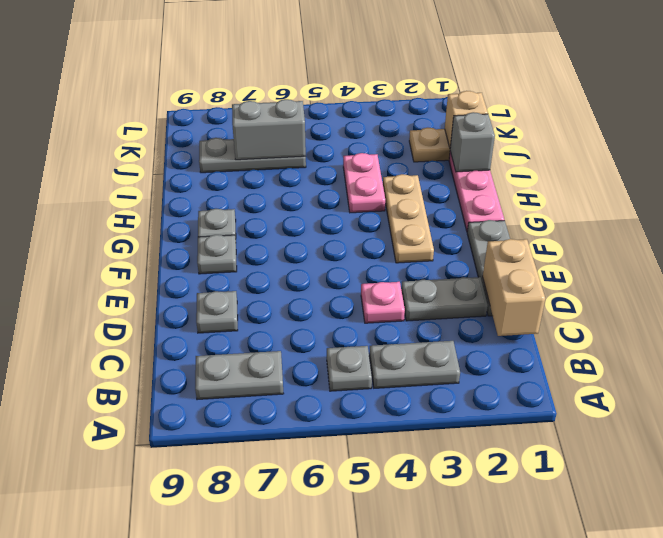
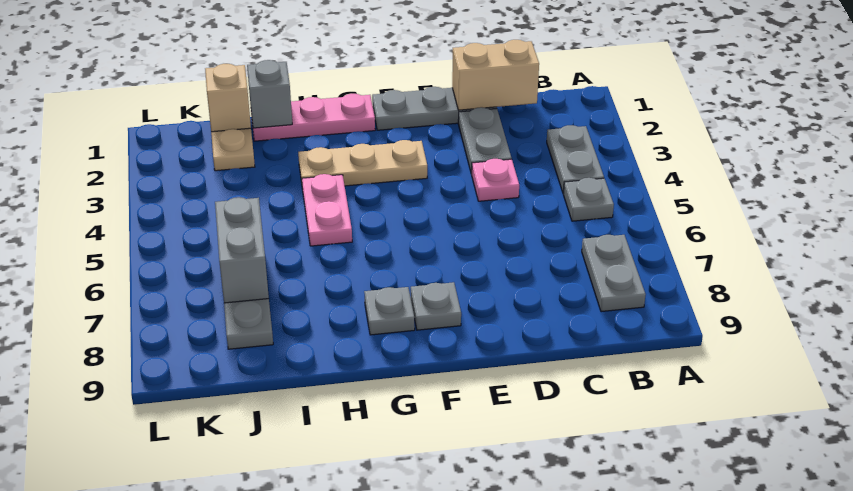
grey 1x1 plate [196,291,238,333] -> none
pink 1x2 plate [343,153,385,213] -> pink 1x2 plate turned to [302,174,352,246]

